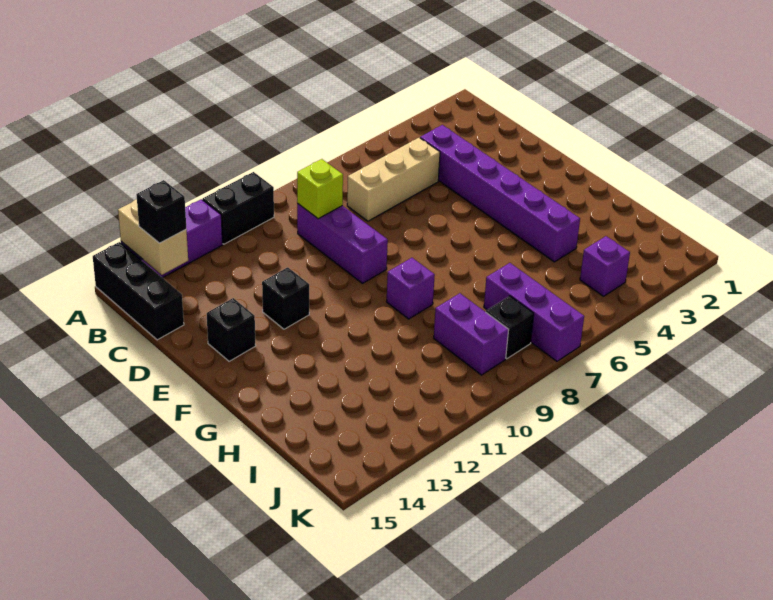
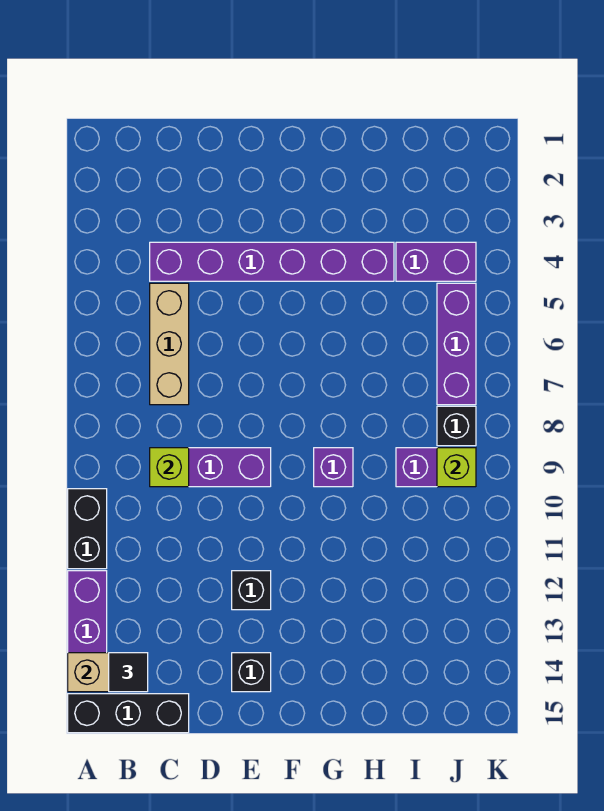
black 1x1 brick [136,180,186,243] -> black 1x1 tile [109,653,148,692]
purple 1x3 brick [484,263,584,361] -> purple 1x3 brick turned to [437,283,476,405]
purple 1x1 brick [580,236,630,296] -> purple 1x2 brick [396,242,476,281]
none -> lime 1x1 brick [437,448,476,487]

